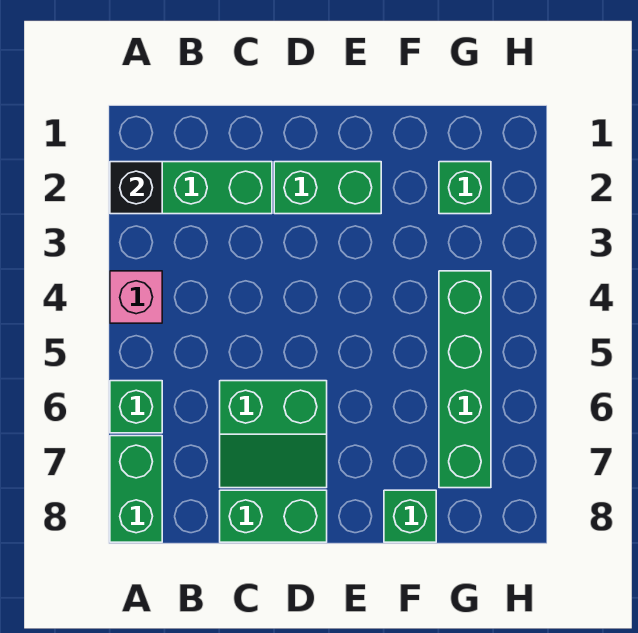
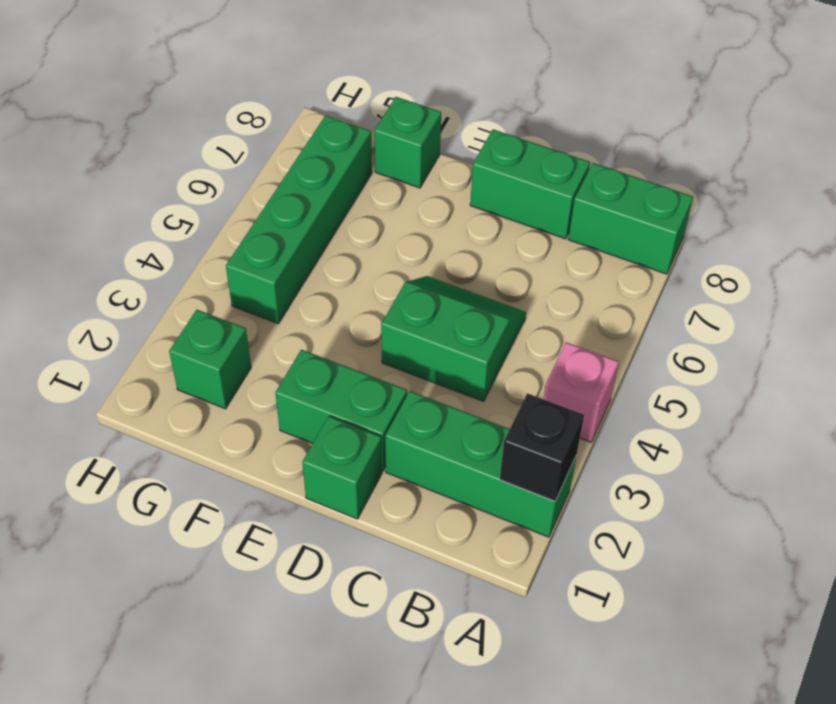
green 1x1 brick [110,381,162,433] -> green 1x1 brick moved to [302,416,382,519]
green 1x2 brick [110,436,162,542] -> green 1x2 brick turned to [568,163,693,274]
green 2x2 slope [220,381,327,488] -> green 2x2 slope moved to [381,276,526,401]

